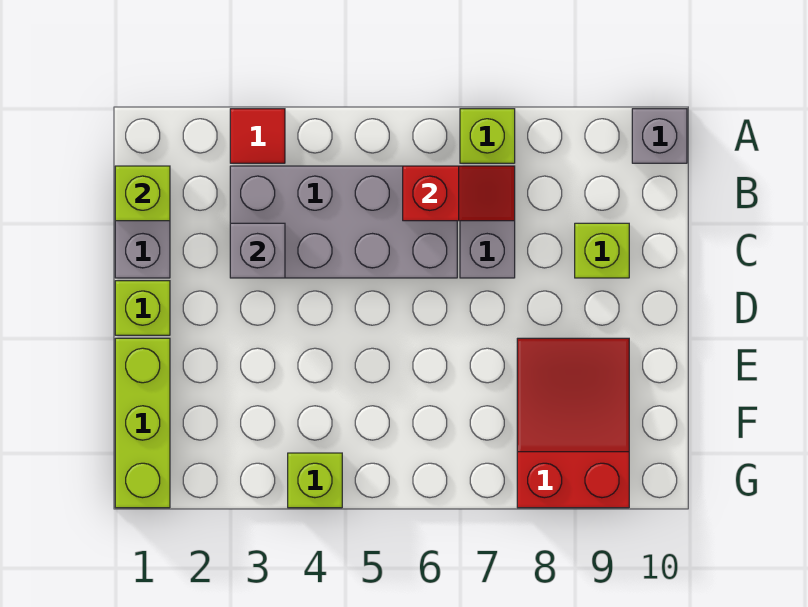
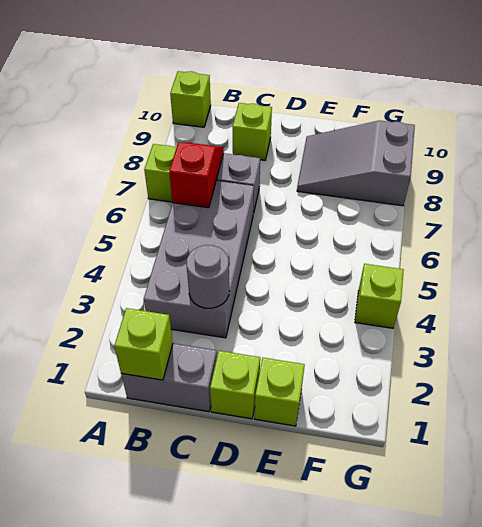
red 1x1 tile [230,109,285,163] -> none
grey 1x1 brick [632,109,687,163] -> lime 1x1 brick [170,71,211,127]
grey 1x1 brick [230,223,285,278] -> grey 1x1 round brick [186,245,229,308]
lime 1x3 brick [115,338,170,508] -> lime 1x1 brick [255,358,305,426]
red 2x3 slope [517,338,629,508] -> grey 2x3 slope [297,121,415,206]

